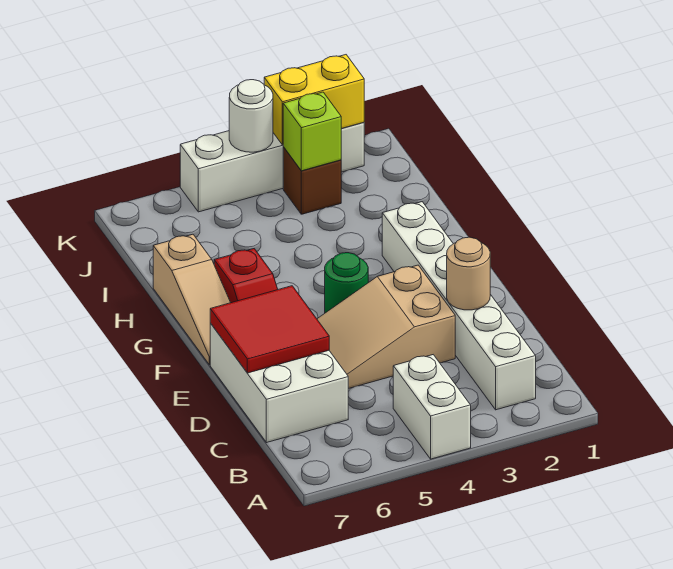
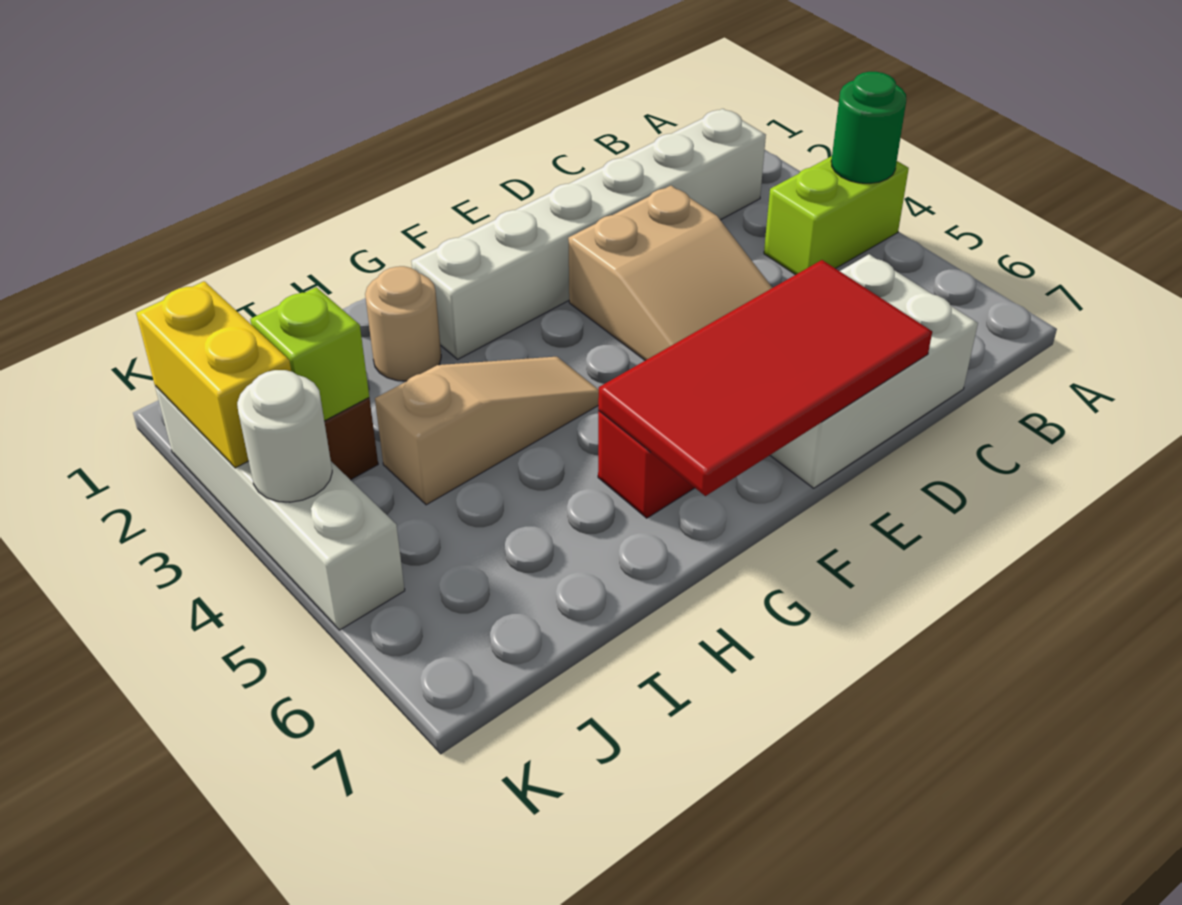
white 1x2 brick [393,355,471,459] -> lime 1x2 brick [764,156,909,275]
tan 1x1 round brick [447,237,490,310] -> tan 1x1 round brick moved to [365,266,441,381]
red 2x2 tile [210,286,329,373] -> red 2x4 tile [598,260,932,496]
green 1x1 round brick [325,253,368,313] -> green 1x1 round brick moved to [831,72,906,183]
tan 1x3 slope [153,234,231,365] -> tan 1x3 slope moved to [375,357,599,505]

